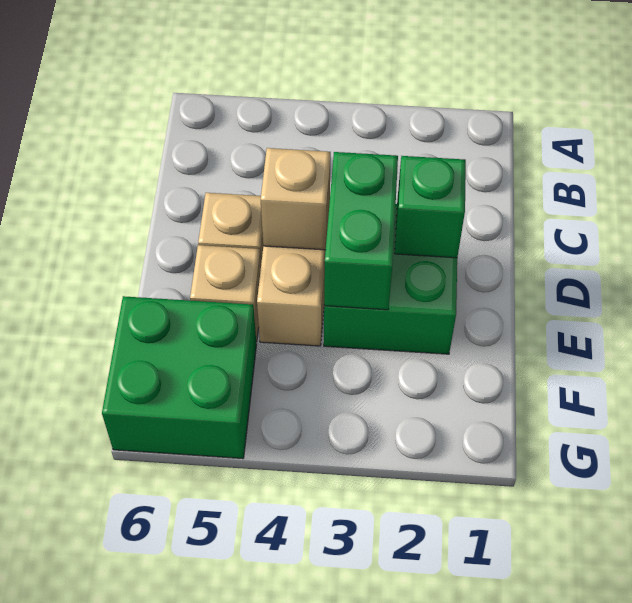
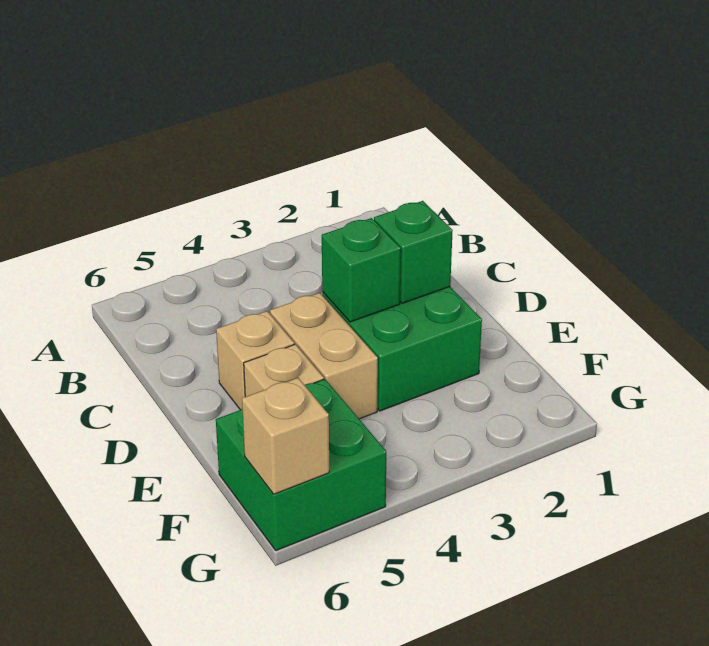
green 1x2 brick [324,152,398,310] -> green 1x1 brick [322,218,401,322]
tan 1x1 brick [261,148,331,250] -> tan 1x1 brick moved to [242,378,329,494]

